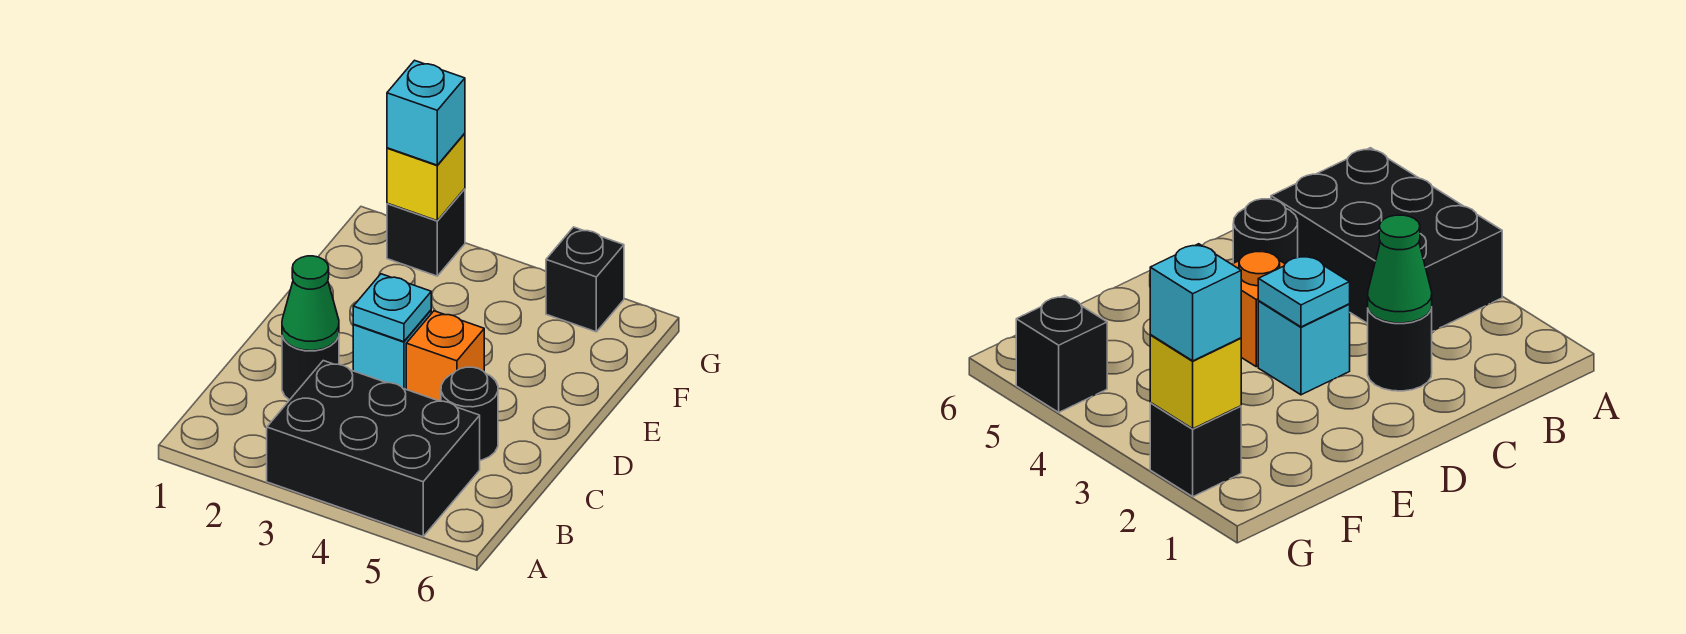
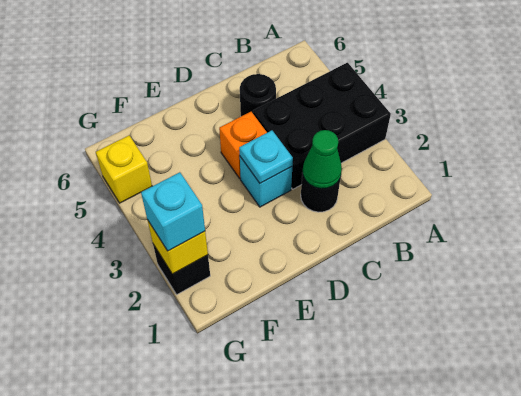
black 2x3 brick [267,361,480,536] -> black 2x3 brick turned to [253,63,391,189]
black 1x1 brick [546,227,624,332] -> yellow 1x1 brick [96,136,152,203]

